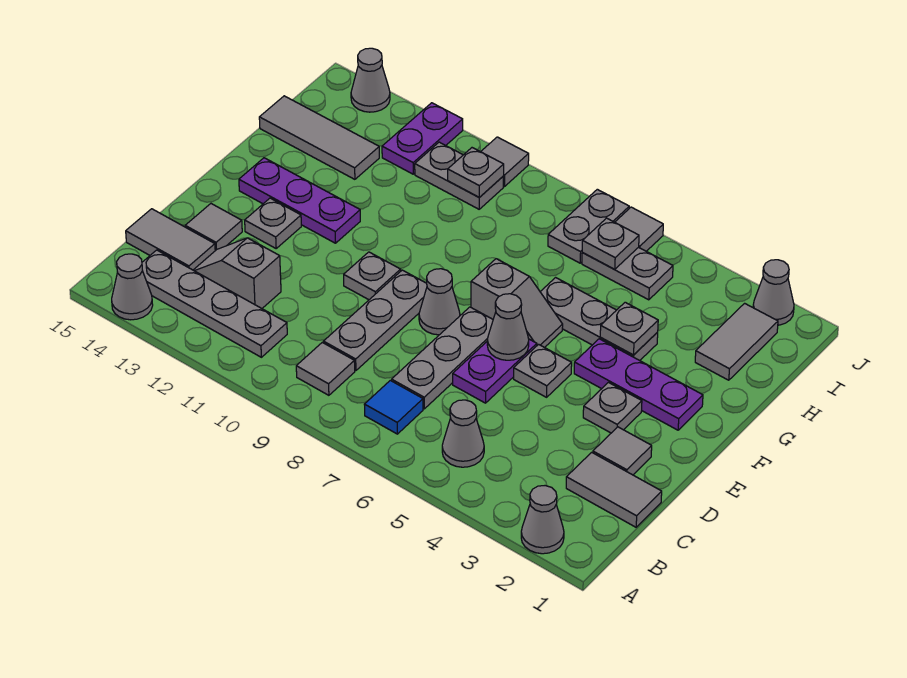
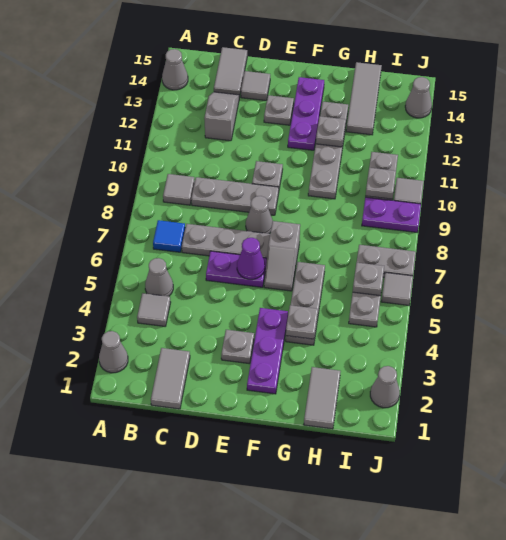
grey 1x4 plate [142,250,287,357] -> grey 1x4 plate moved to [308,102,348,199]
grey 1x1 tile [593,427,652,475] -> grey 1x1 tile moved to [137,293,171,326]
grey 1x1 plate [514,344,572,397] -> grey 1x1 plate moved to [316,116,346,147]
grey 1x1 cone [487,294,529,360] -> purple 1x1 cone [237,238,265,279]
grey 1x2 tile [695,303,778,380] -> grey 1x2 tile turned to [304,367,341,429]
purple 1x2 plate [382,103,463,174] -> purple 1x2 plate moved to [362,197,421,232]

